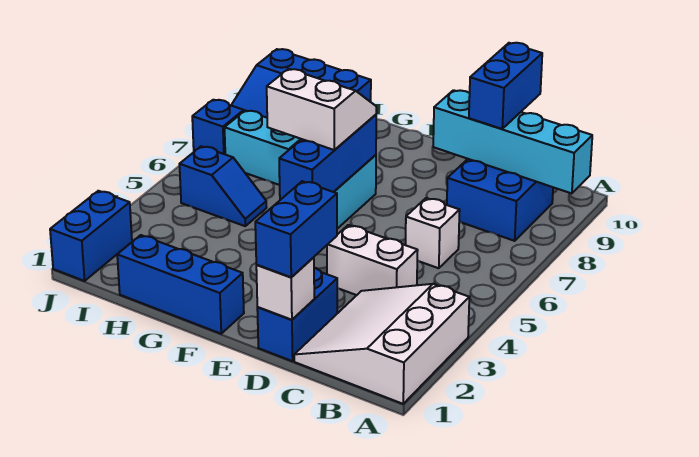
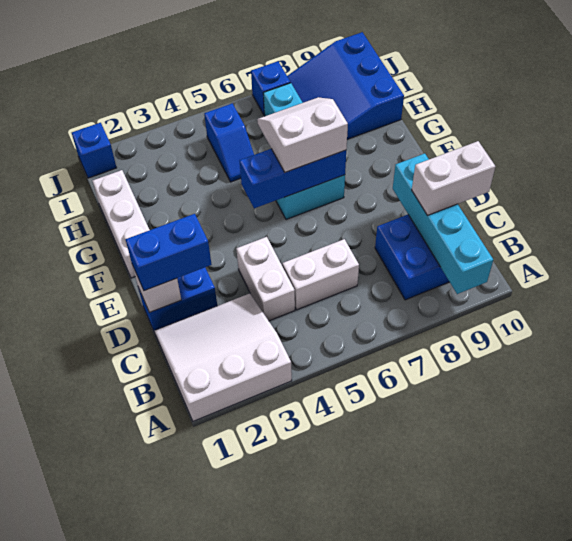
white 1x1 brick [406,198,460,268] -> white 1x2 brick [282,239,359,310]
blue 1x2 brick [469,43,542,129] -> white 1x2 brick [412,141,496,215]
blue 1x3 brick [117,235,244,334] -> white 1x3 brick [92,170,149,278]
white 2x2 slope [267,69,376,150] -> white 2x2 slope turned to [257,97,348,172]
blue 1x2 brick [50,191,132,281] -> blue 1x1 brick [72,123,117,178]

